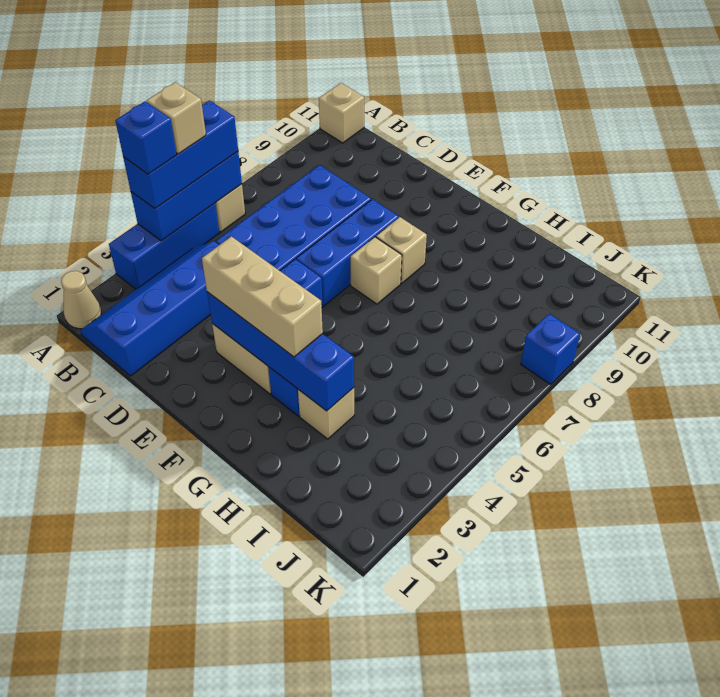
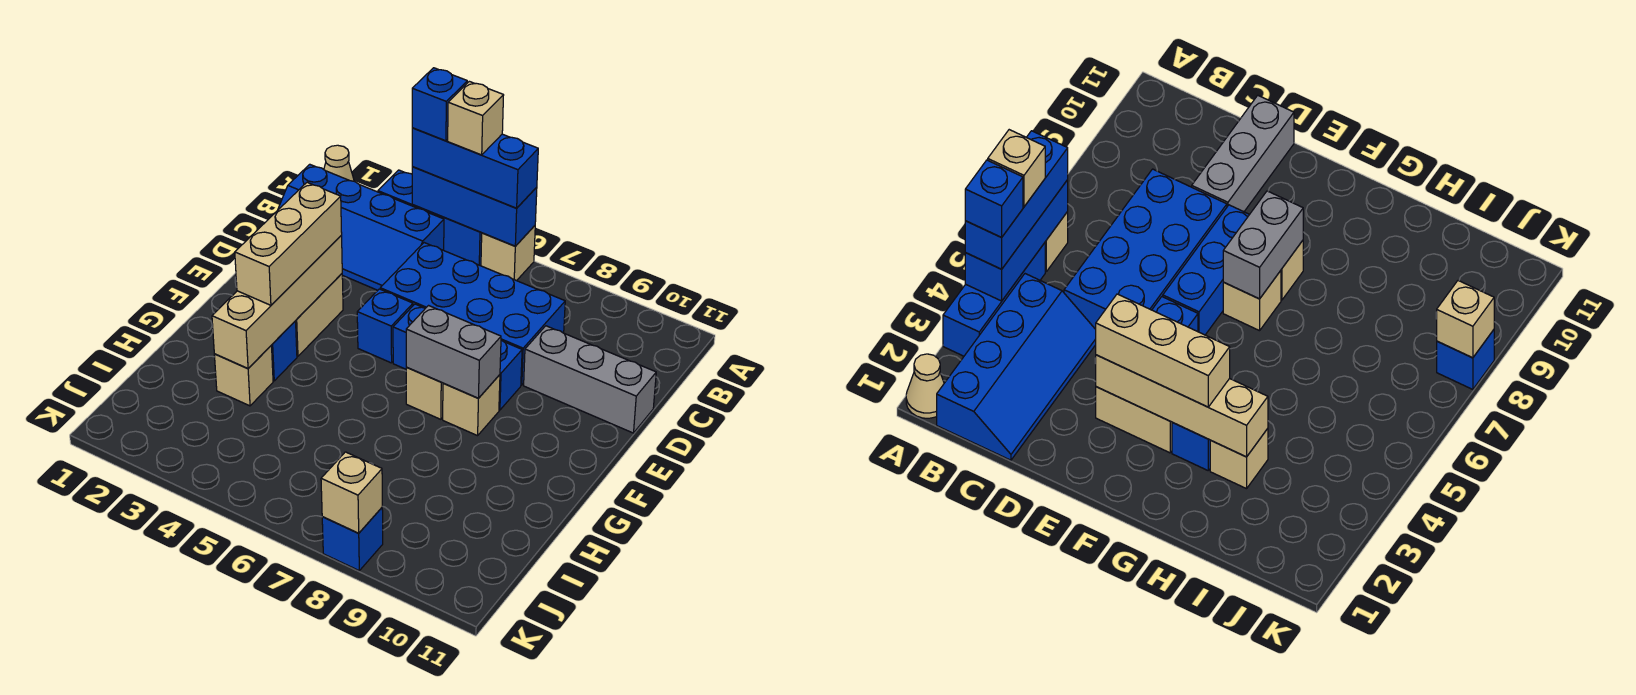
tan 1x1 brick [319,83,364,143] -> tan 1x1 brick moved to [321,452,382,533]
blue 2x4 slope [80,241,219,376] -> blue 2x4 slope turned to [278,164,444,290]
none -> grey 1x3 brick [524,326,656,433]
blue 1x4 brick [207,292,354,411] -> tan 1x4 brick [212,235,342,369]
none -> grey 1x2 brick [406,306,501,398]

